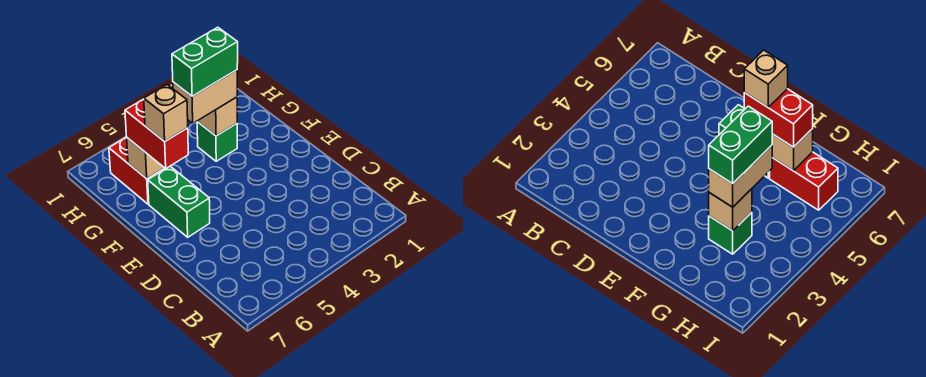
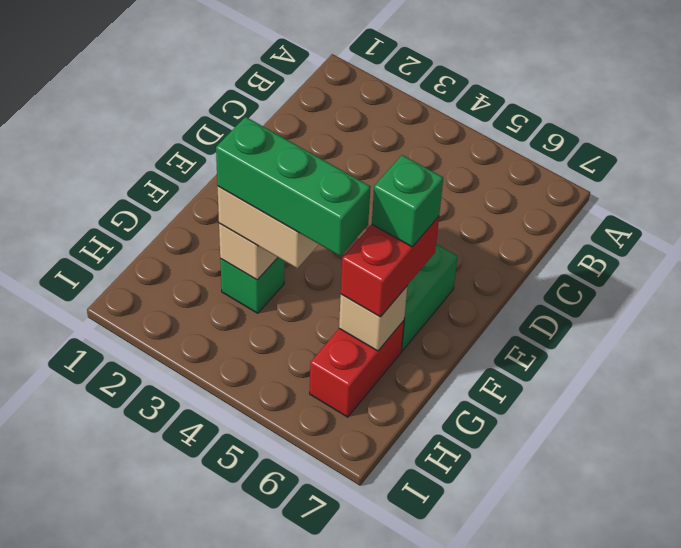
tan 1x1 brick [144,85,188,142] -> green 1x1 brick [372,155,443,247]
green 1x2 brick [172,27,238,96] -> green 1x3 brick [216,117,371,256]

